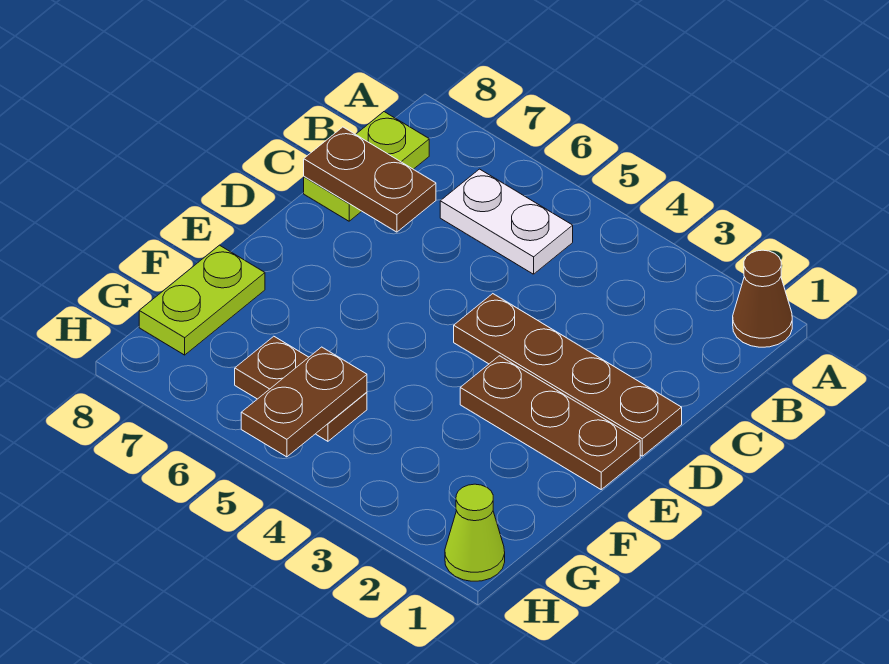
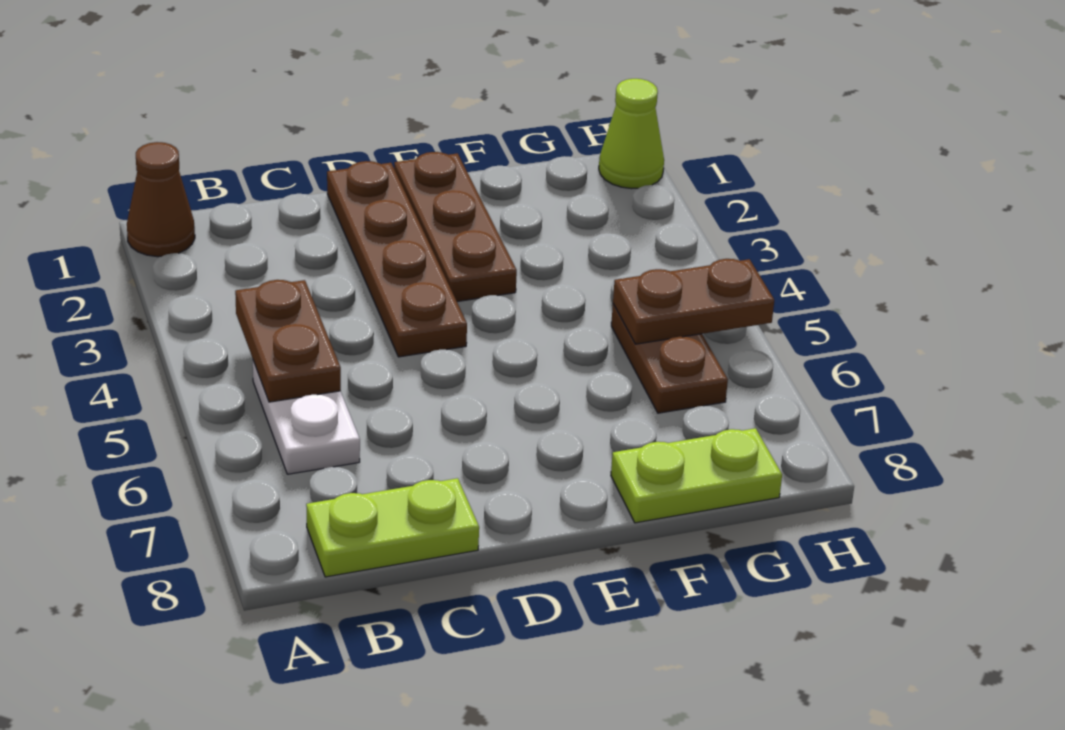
brown 1x2 plate [304,127,436,232] -> brown 1x2 plate moved to [235,280,341,402]

